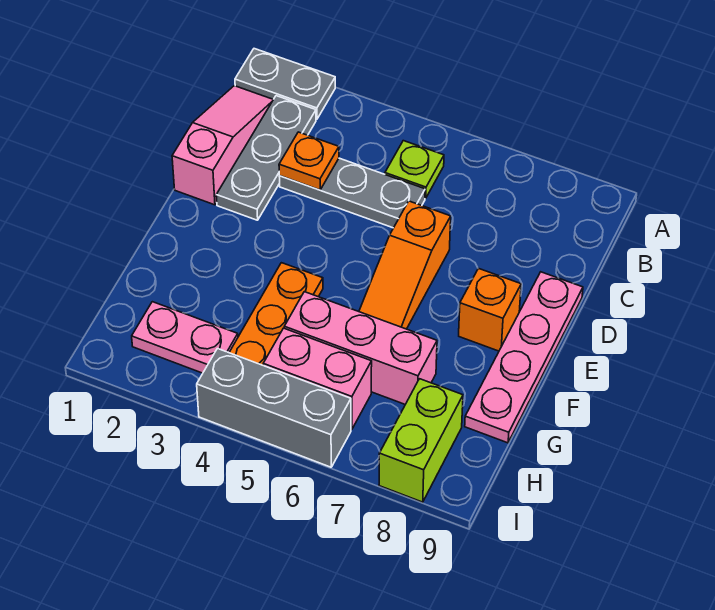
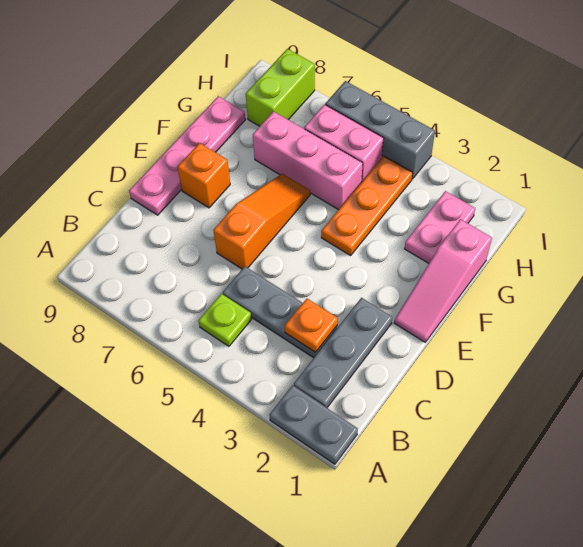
pink 1x3 slope [172,86,273,205] -> pink 1x3 slope moved to [394,219,492,342]
pink 1x2 plate [132,302,238,373] -> pink 1x2 plate turned to [405,191,475,263]

